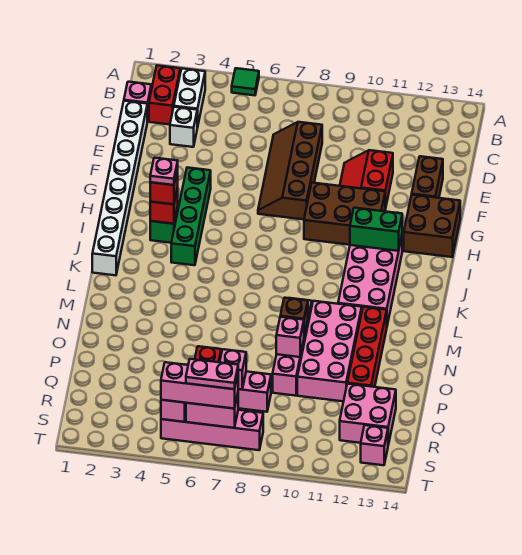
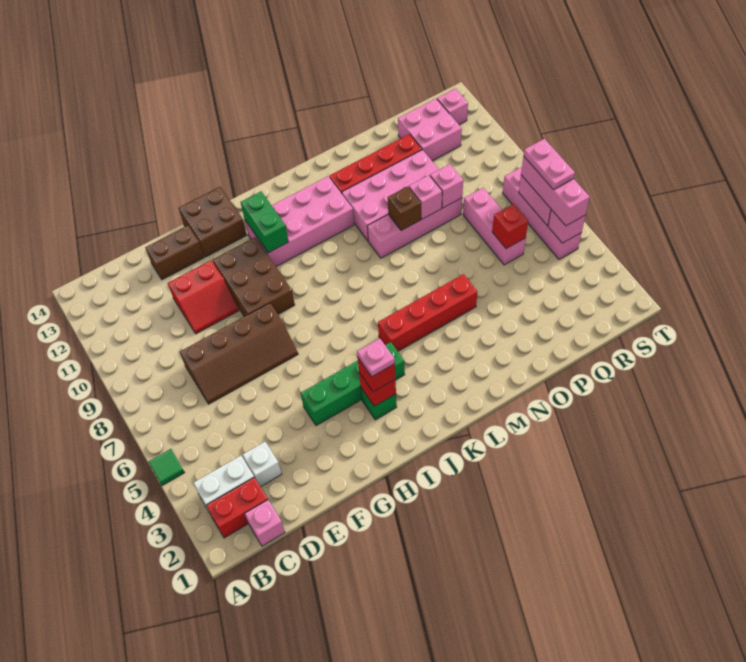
white 1x8 brick [92,101,147,275] -> none
none -> red 1x4 brick [378,274,477,351]
pink 1x1 brick [220,349,246,389] -> pink 1x1 brick moved to [430,164,463,208]

